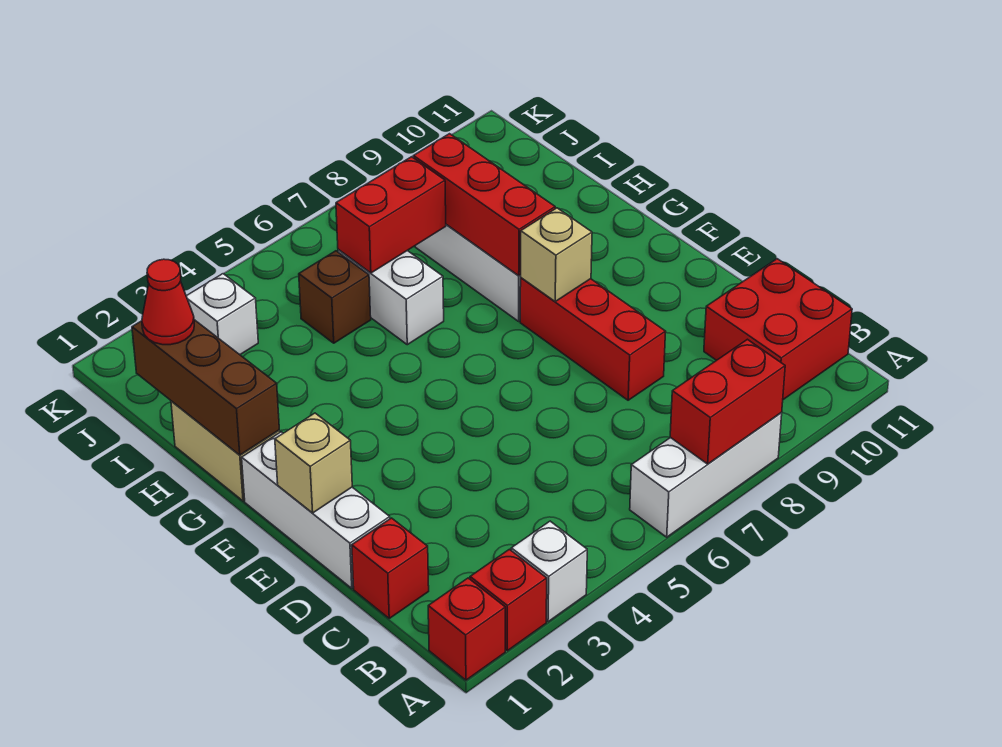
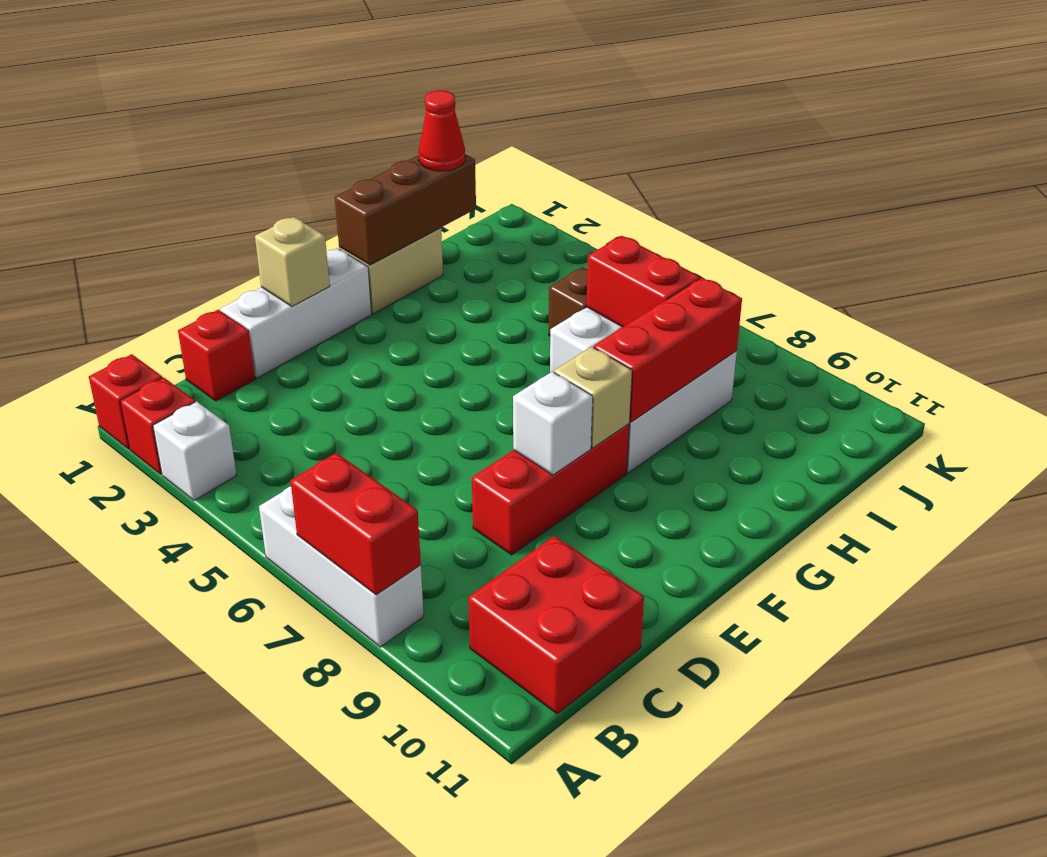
white 1x1 brick [186,274,258,355] -> white 1x1 brick moved to [513,372,593,475]

